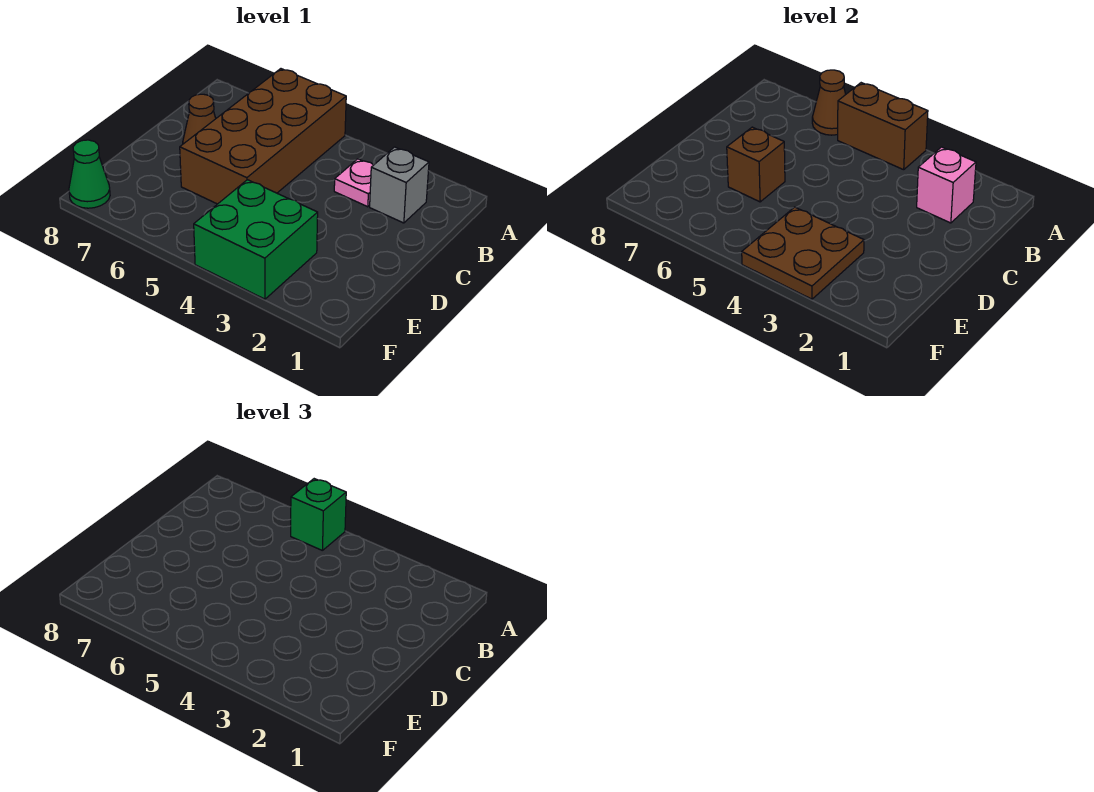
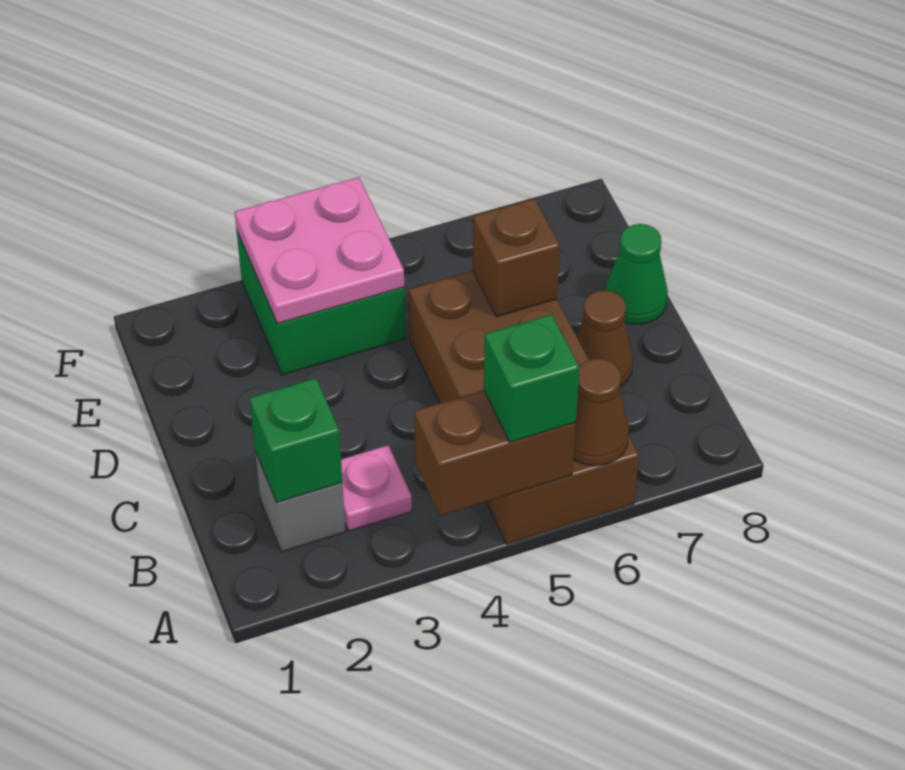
pink 1x1 brick [917,147,976,223] -> green 1x1 brick [250,378,342,503]
brown 2x2 plate [742,207,864,299] -> pink 2x2 plate [235,177,404,323]
green 1x1 cone [69,140,110,208] -> green 1x1 cone moved to [605,224,668,324]

